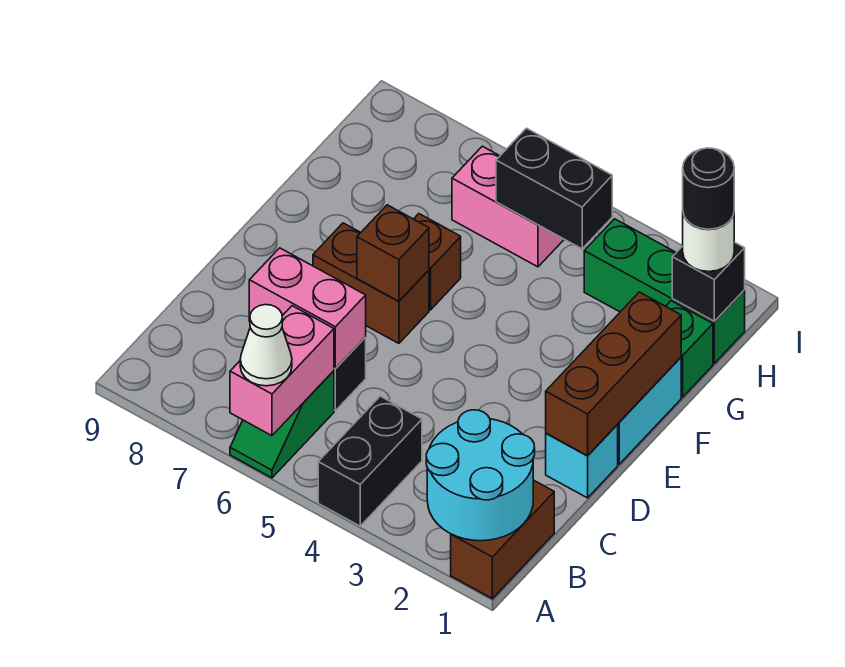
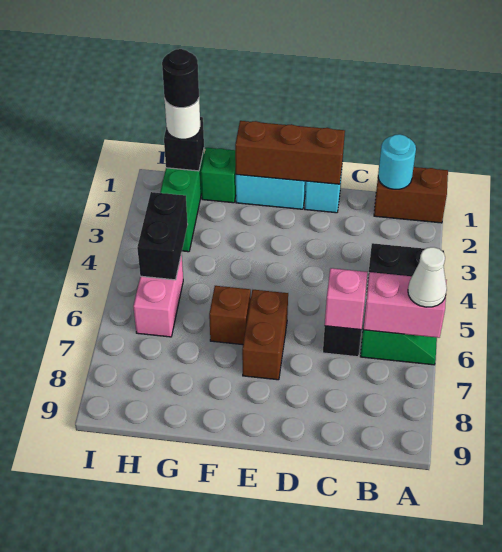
cyan 2x2 round brick [426,410,535,541] -> cyan 1x1 round brick [378,134,416,189]
pink 1x2 brick [249,248,366,369] -> pink 1x1 brick [325,268,367,330]
brown 1x1 brick [357,205,429,301] -> none

